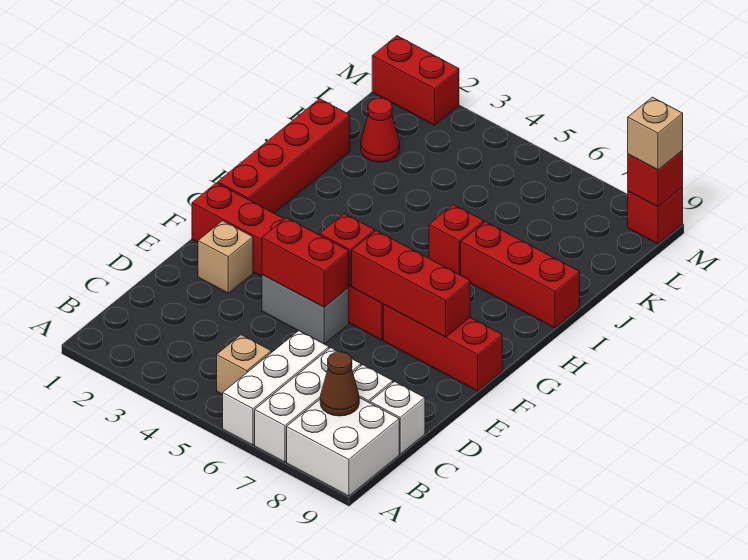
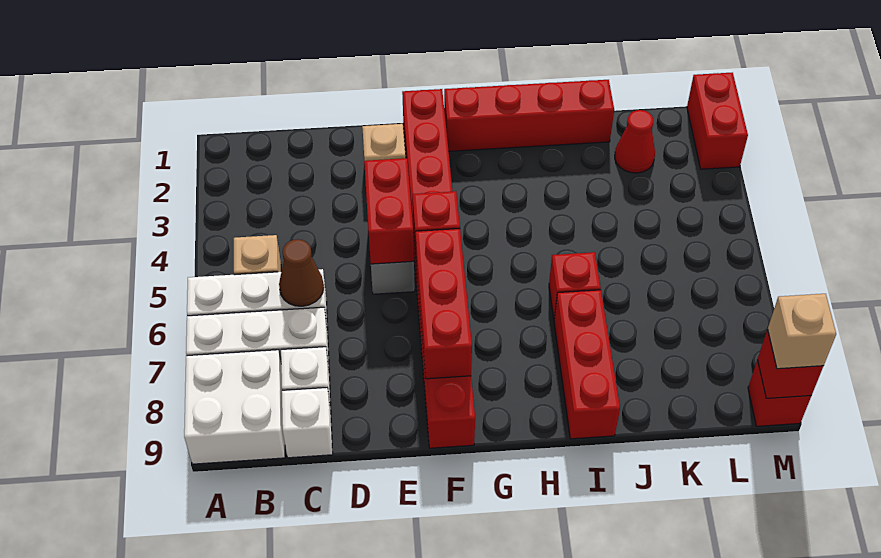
brown 1x1 cone [320,352,359,416] -> brown 1x1 cone moved to [279,239,324,306]

